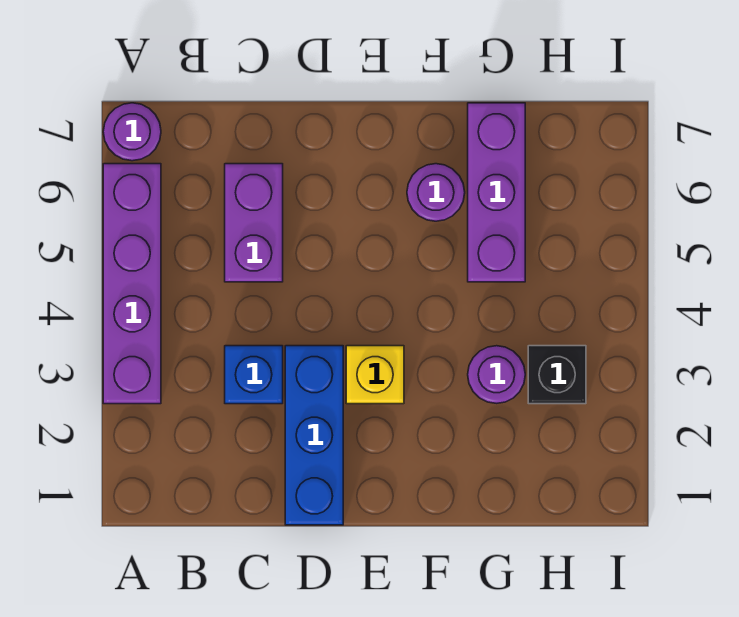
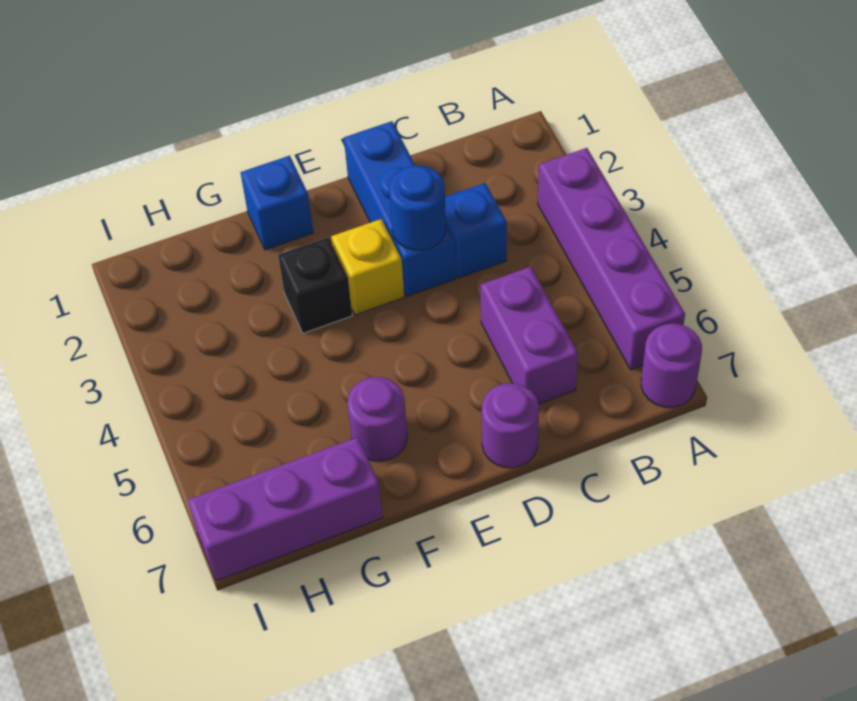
none -> blue 1x1 round brick [389,165,446,250]
none -> blue 1x1 brick [240,156,313,250]
purple 1x1 round brick [468,346,525,403] -> purple 1x1 round brick moved to [482,383,539,468]
purple 1x3 brick [468,103,525,282] -> purple 1x3 brick turned to [188,437,383,581]
black 1x1 brick [528,346,586,404] -> black 1x1 brick moved to [278,237,352,333]

